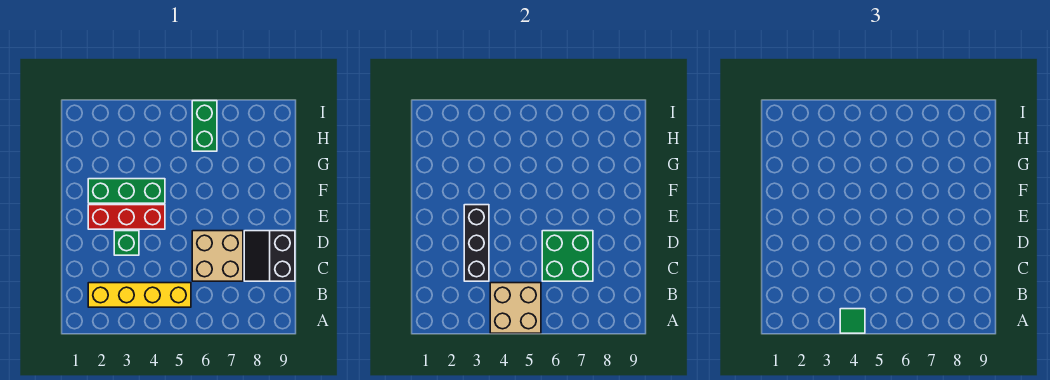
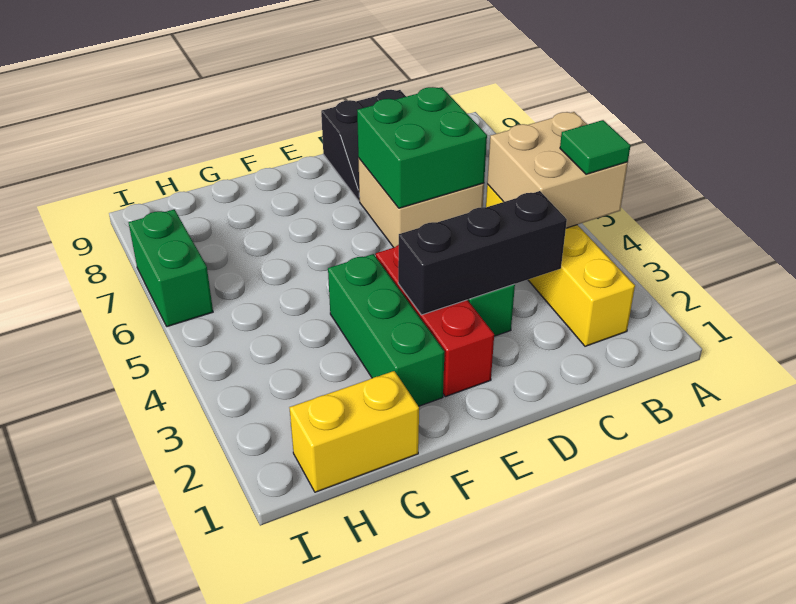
none -> yellow 1x2 brick [289,371,419,492]
green 1x2 brick [192,101,217,151] -> green 1x2 brick turned to [129,209,213,327]

